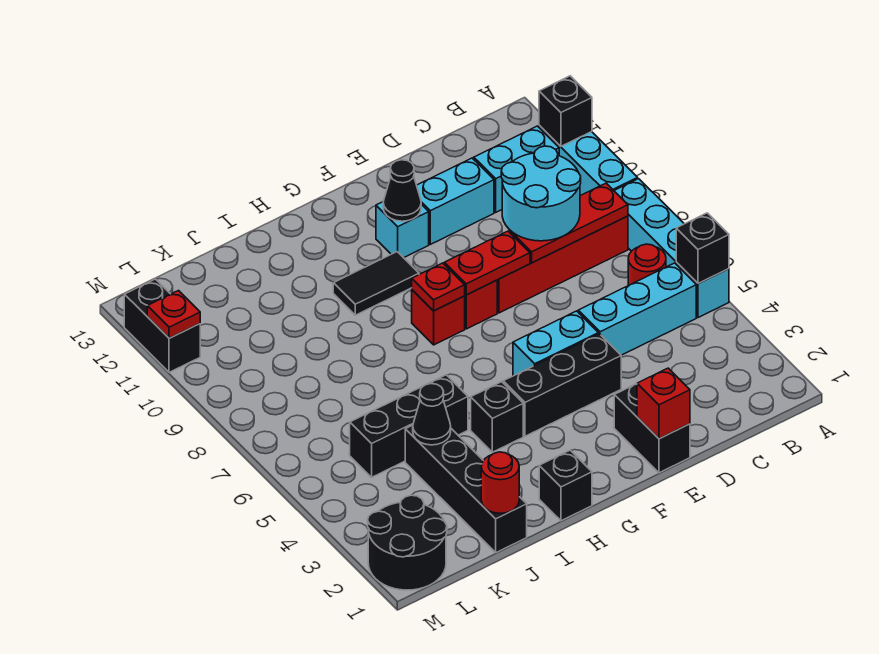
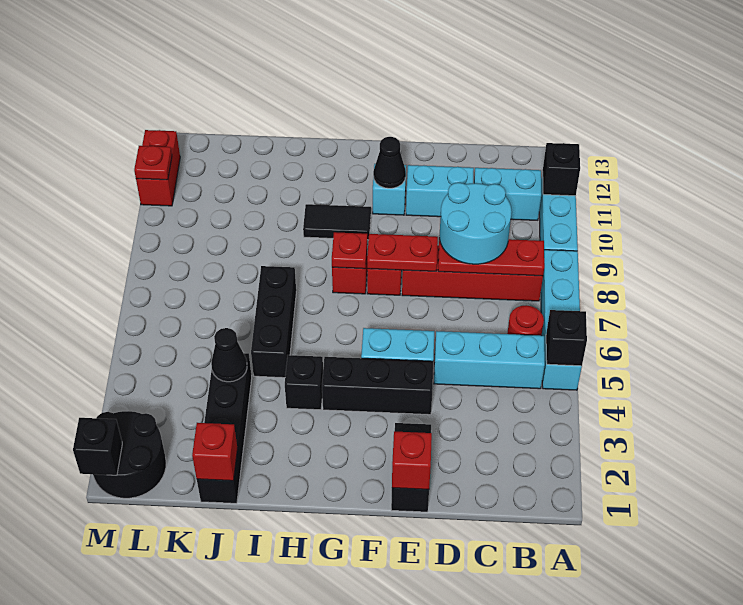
black 1x1 brick [539,450,592,521] -> black 1x1 brick moved to [73,418,122,475]
black 1x3 brick [350,375,468,477] -> black 1x3 brick turned to [251,266,296,378]
red 1x1 round brick [481,452,519,513] -> red 1x1 brick [192,423,237,481]
black 1x2 brick [124,279,200,372] -> red 1x2 brick [136,130,180,206]

